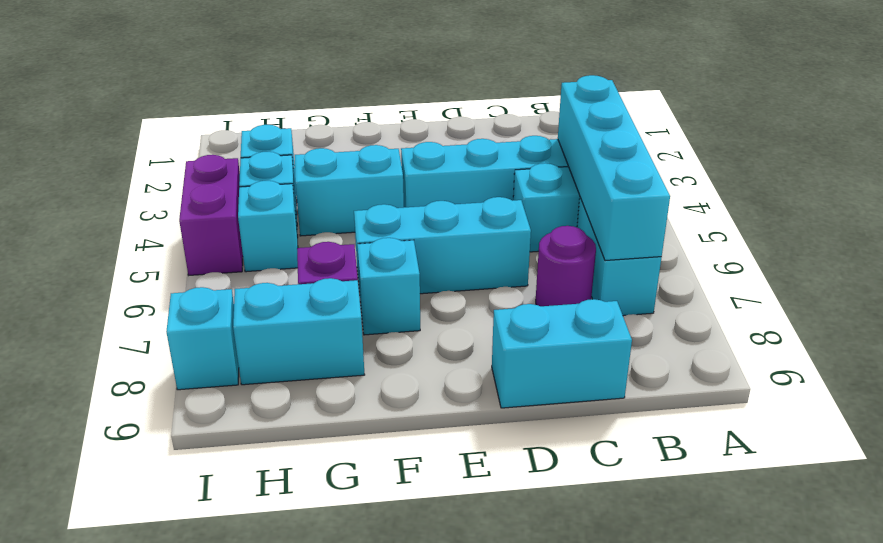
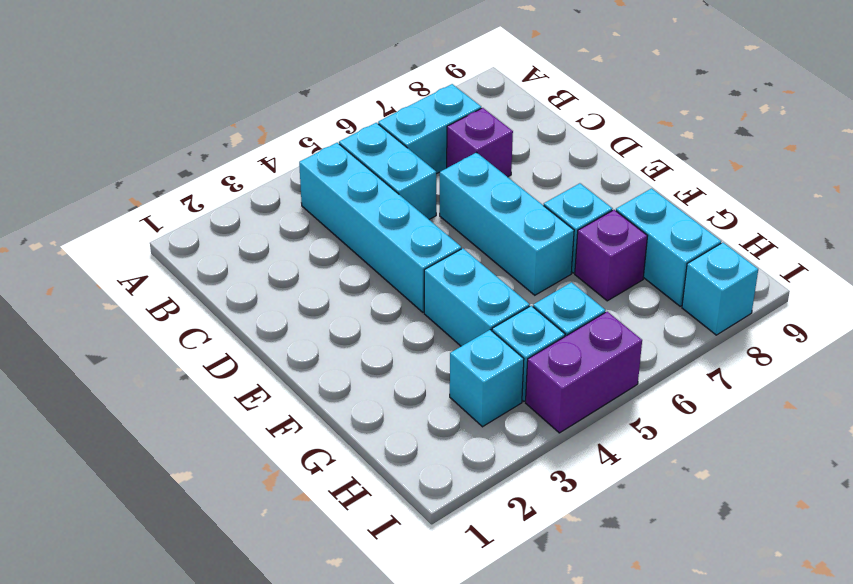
cyan 1x4 brick [558,75,670,261] -> none
purple 1x1 round brick [536,226,596,306] -> purple 1x1 brick [447,108,513,177]
cyan 1x2 brick [492,299,632,408] -> none

